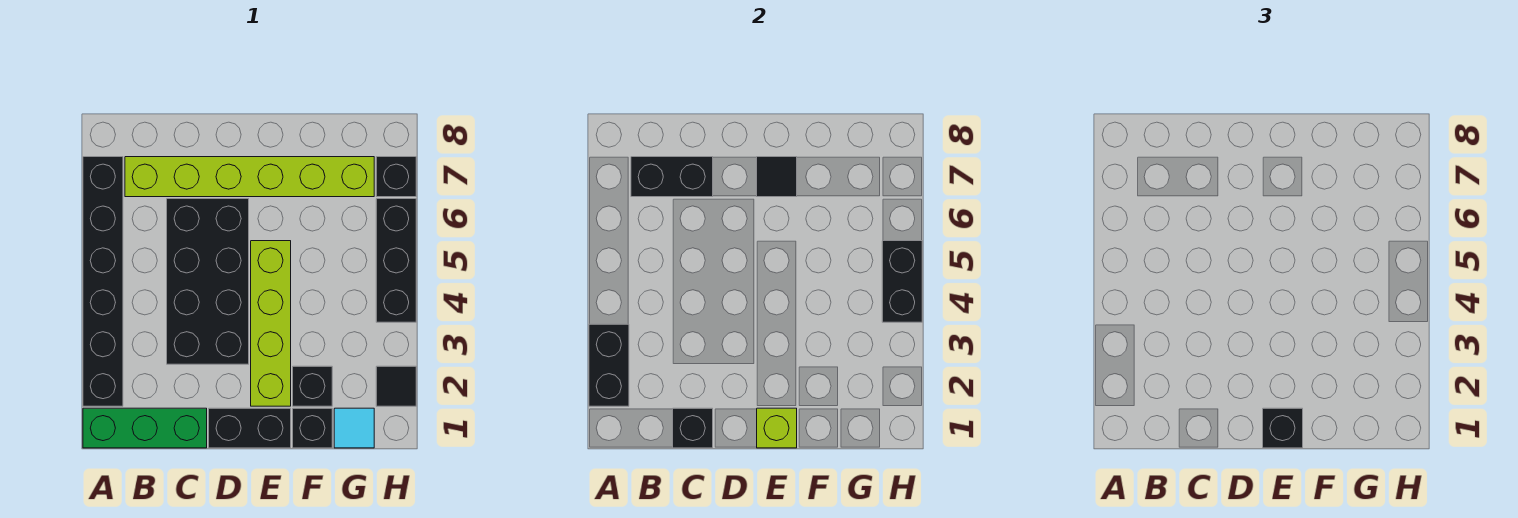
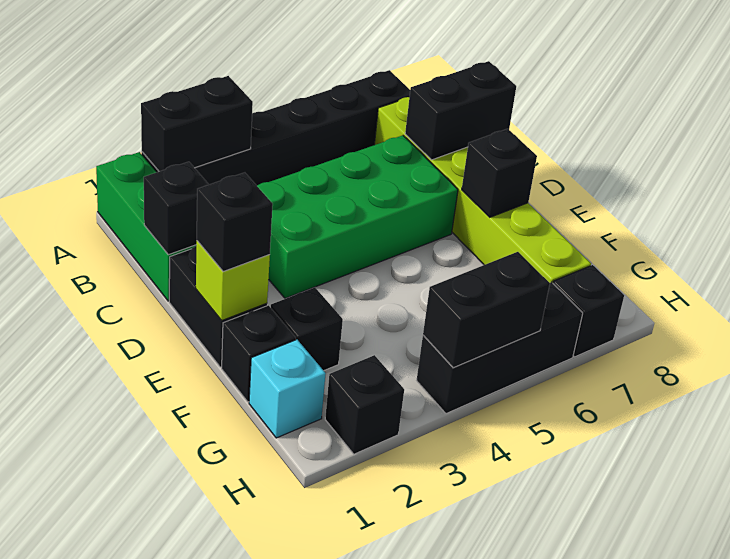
black 1x2 brick [631,157,713,197] -> black 1x2 brick turned to [405,61,516,160]
black 2x4 brick [167,199,249,364] -> green 2x4 brick [257,135,458,298]
lime 1x4 brick [251,241,291,406] -> none
black 1x1 tile [757,157,797,197] -> black 1x1 brick [462,129,537,217]
cyan 1x1 tile [334,408,374,448] -> cyan 1x1 brick [249,340,326,438]
black 1x1 tile [376,366,416,406] -> black 1x1 brick [325,355,404,454]

